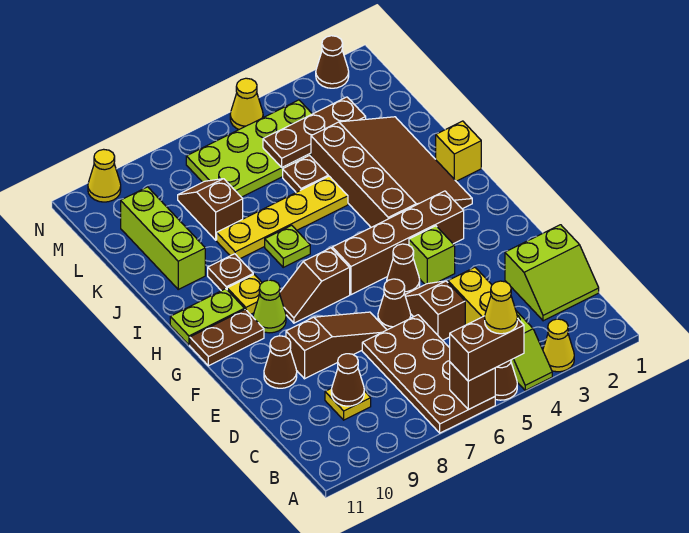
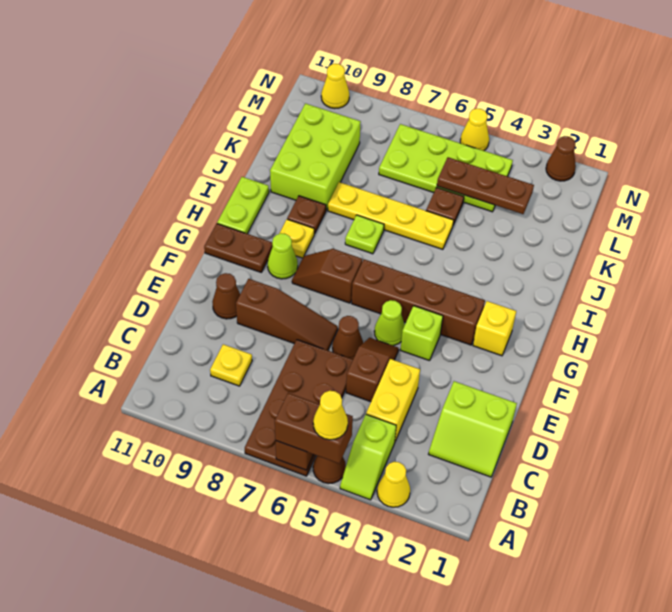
brown 1x1 cone [331,354,364,406] -> none
brown 1x1 cone [387,244,420,294] -> lime 1x1 cone [374,300,405,346]
brown 3x4 slope [311,117,472,227] -> none
lime 1x2 plate [170,289,245,345] -> lime 1x2 plate turned to [217,177,269,234]
yellow 1x1 brick [436,121,481,181] -> yellow 1x1 brick moved to [473,301,516,356]
lime 1x3 brick [121,187,205,289] -> lime 2x3 brick [270,104,361,210]
brown 1x2 slope [178,179,243,240] -> none

